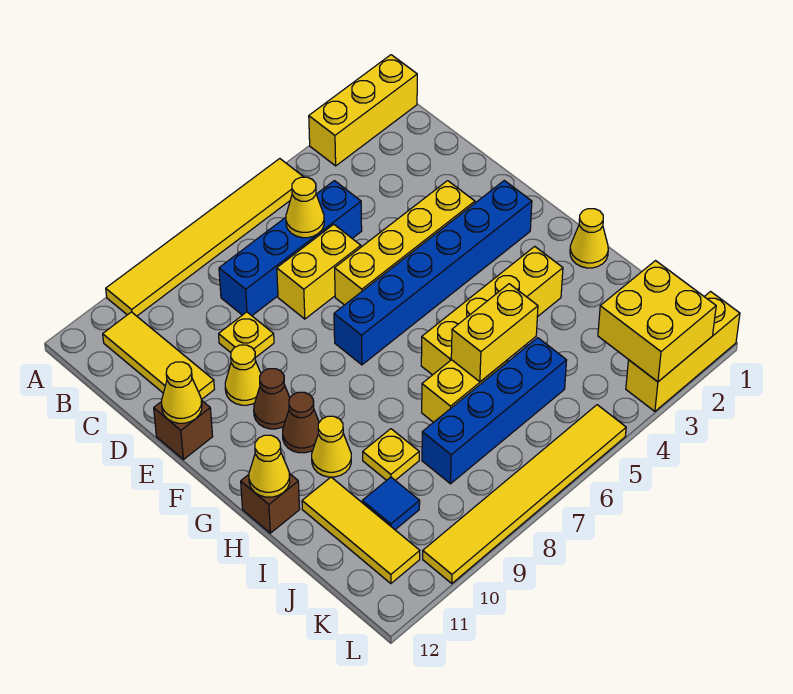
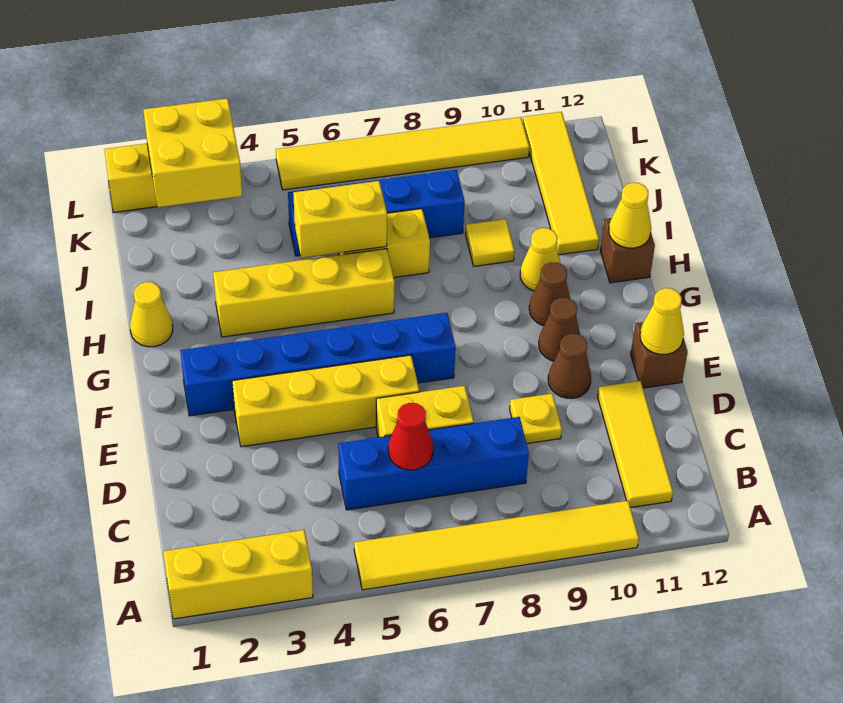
yellow 1x1 cone [286,177,324,238] -> red 1x1 cone [388,403,433,470]
yellow 1x1 cone [225,345,261,405] -> brown 1x1 cone [548,334,591,398]
yellow 1x1 plate [363,429,419,480] -> yellow 1x1 tile [465,219,515,266]
yellow 1x3 tile [302,477,420,584] -> yellow 1x4 tile [523,112,599,255]
blue 1x1 tile [362,477,420,530] -> none

